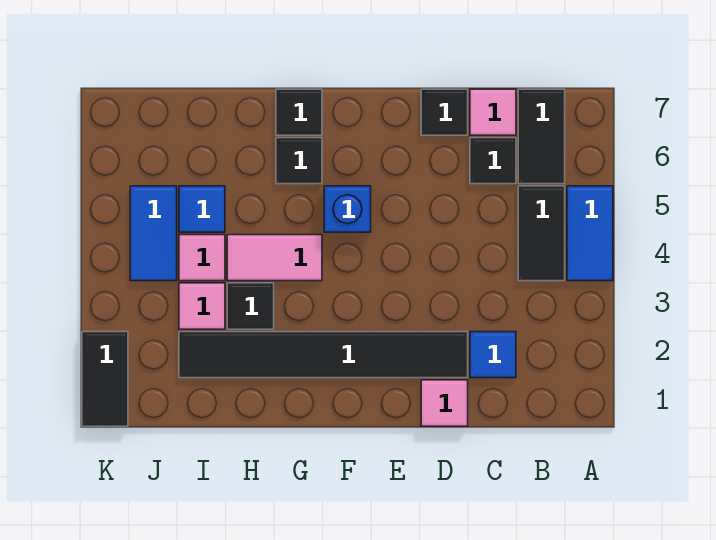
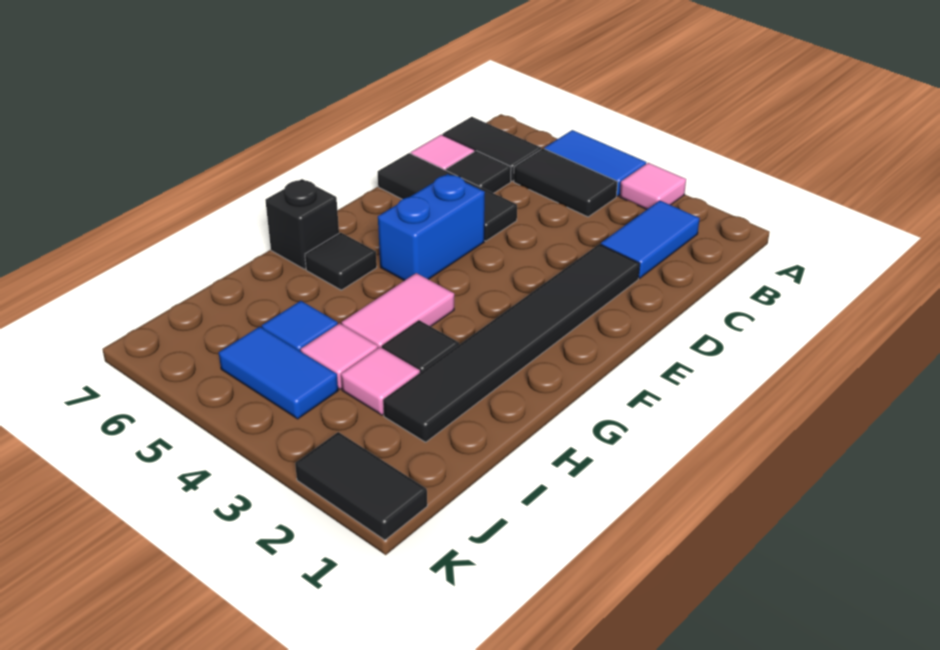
blue 1x1 tile [470,332,516,378] -> blue 1x2 tile [601,201,700,278]
pink 1x1 tile [421,380,468,426] -> pink 1x1 tile moved to [620,163,686,209]
black 1x1 tile [421,89,468,135] -> black 1x3 tile [378,153,517,241]
blue 1x1 brick [324,186,371,232] -> blue 1x2 brick [378,174,485,281]
black 1x1 tile [276,89,322,135] -> black 1x1 brick [265,179,339,269]

